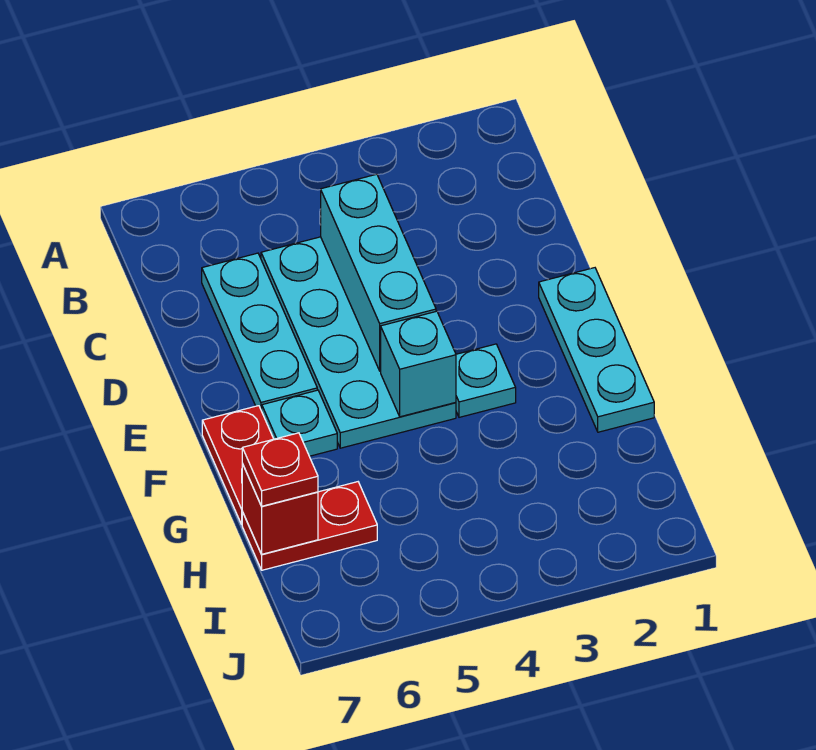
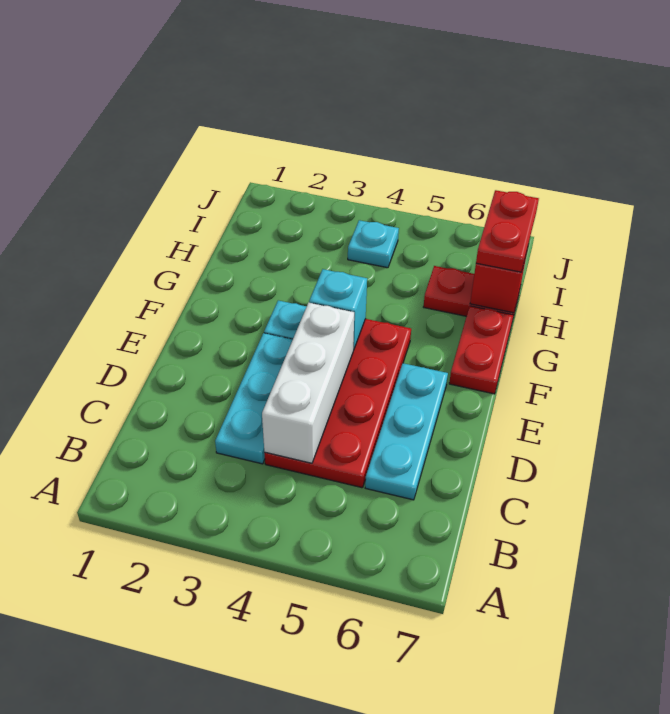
cyan 2x4 plate [261,237,456,448] -> red 2x4 plate [264,319,411,488]
cyan 1x3 brick [321,174,436,371] -> white 1x3 brick [262,303,354,463]
cyan 1x3 plate [539,268,654,432] -> cyan 1x3 plate moved to [215,333,293,464]
cyan 1x1 plate [262,390,337,456] -> cyan 1x1 plate moved to [348,220,399,268]
red 1x1 plate [242,433,318,506] -> red 1x2 plate [476,190,539,272]

